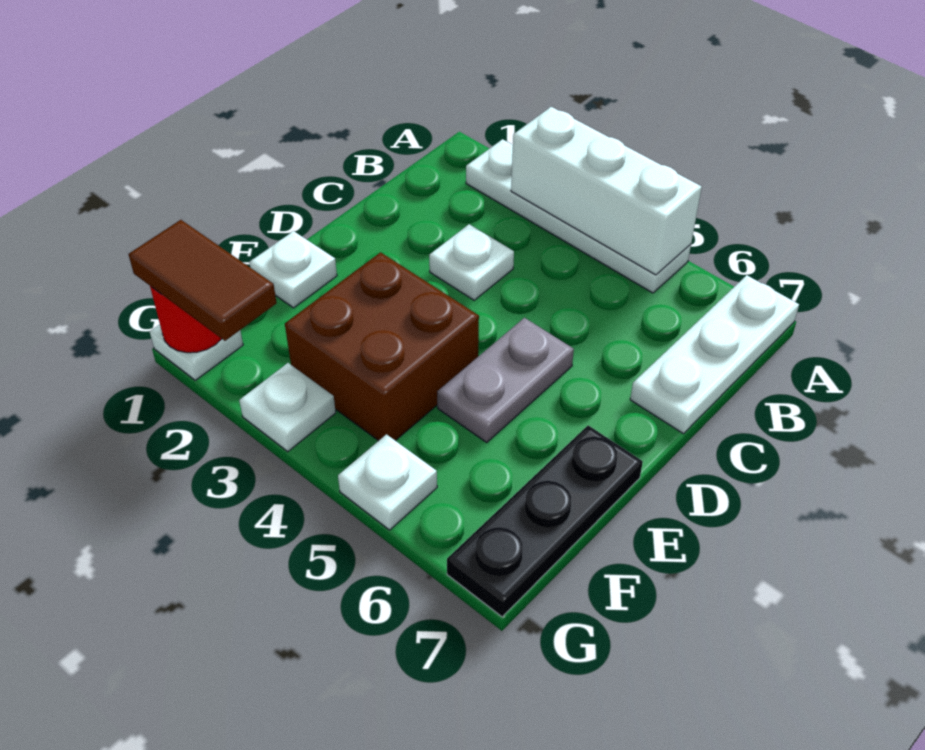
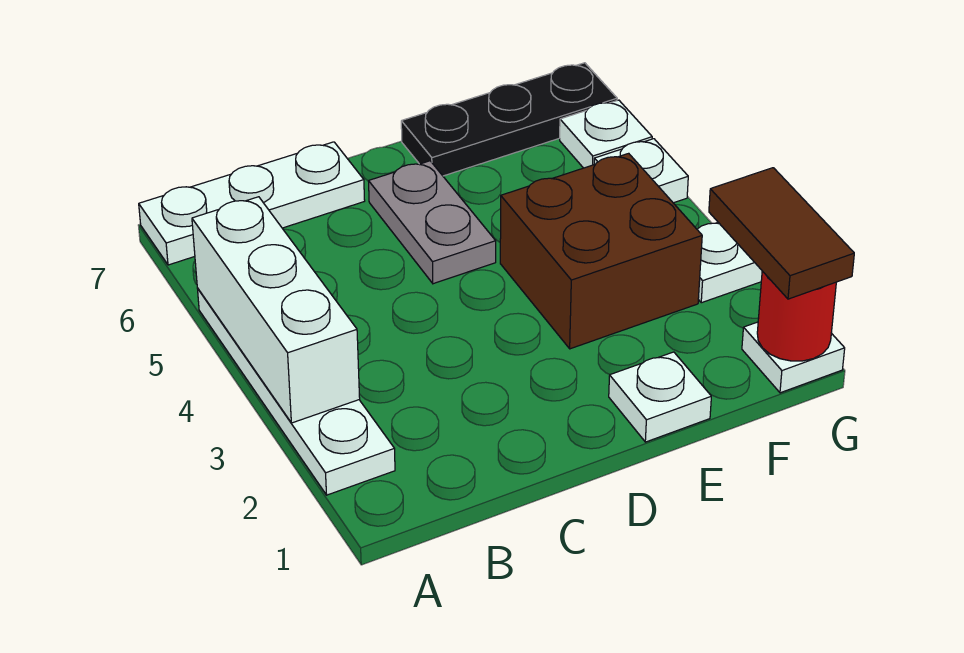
white 1x1 plate [429,224,514,300] -> white 1x1 plate moved to [560,100,652,168]
grey 1x2 plate [437,318,574,442] -> grey 1x2 plate turned to [369,161,496,284]

